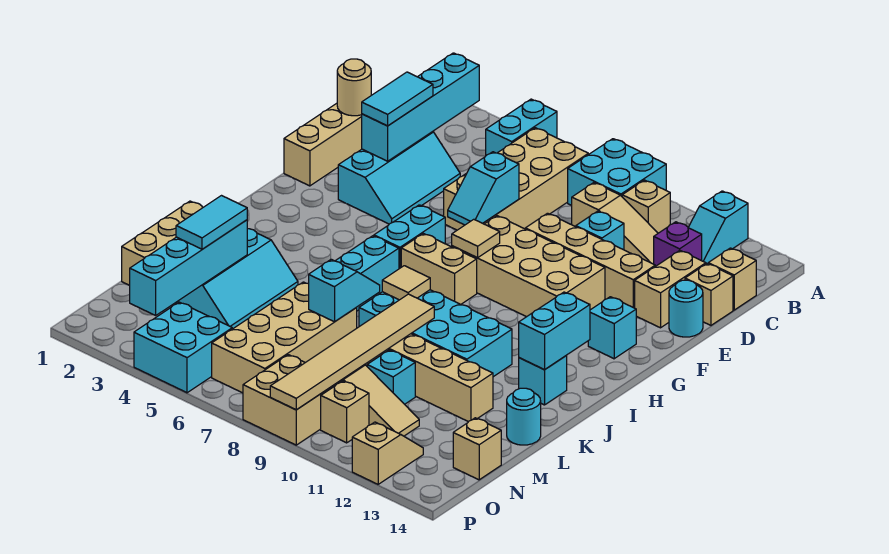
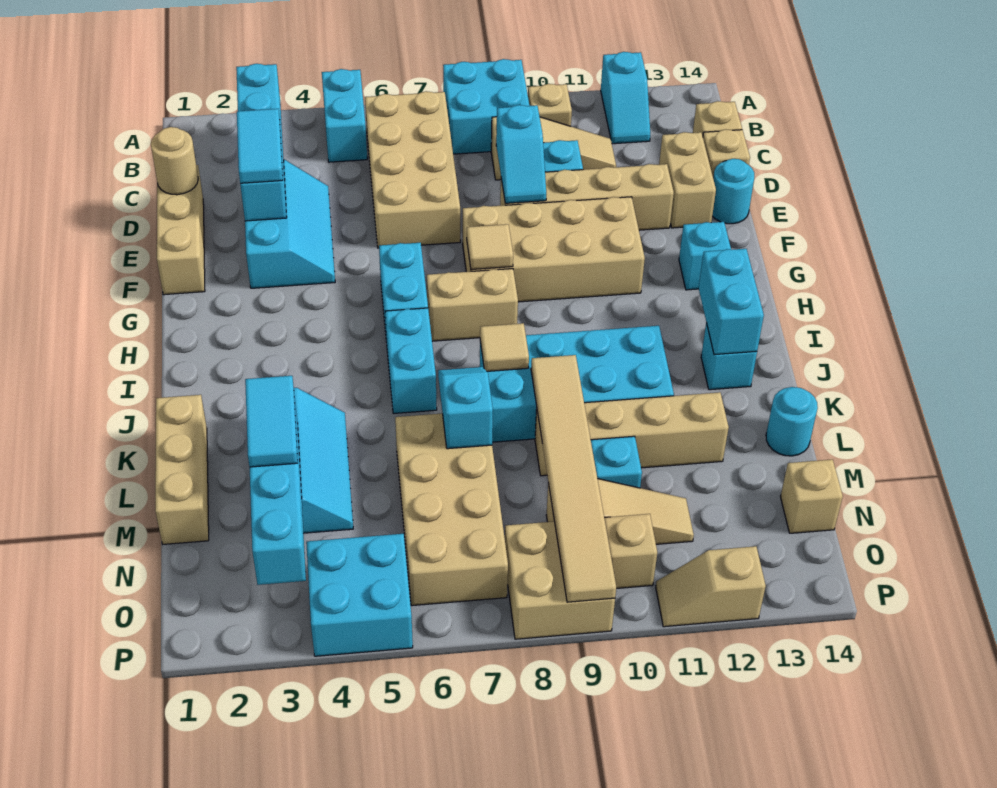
purple 1x1 brick [654,222,702,266] -> none
cyan 1x2 slope [448,152,519,225] -> cyan 1x2 slope moved to [496,105,546,203]
tan 1x2 slope [352,422,423,484] -> tan 1x2 slope turned to [656,546,766,627]

